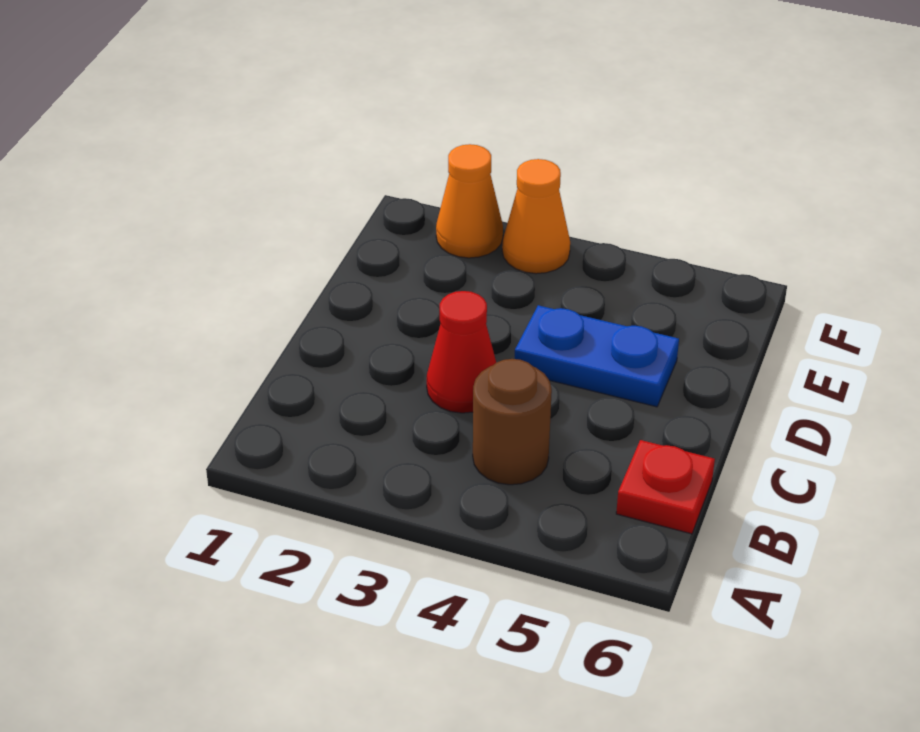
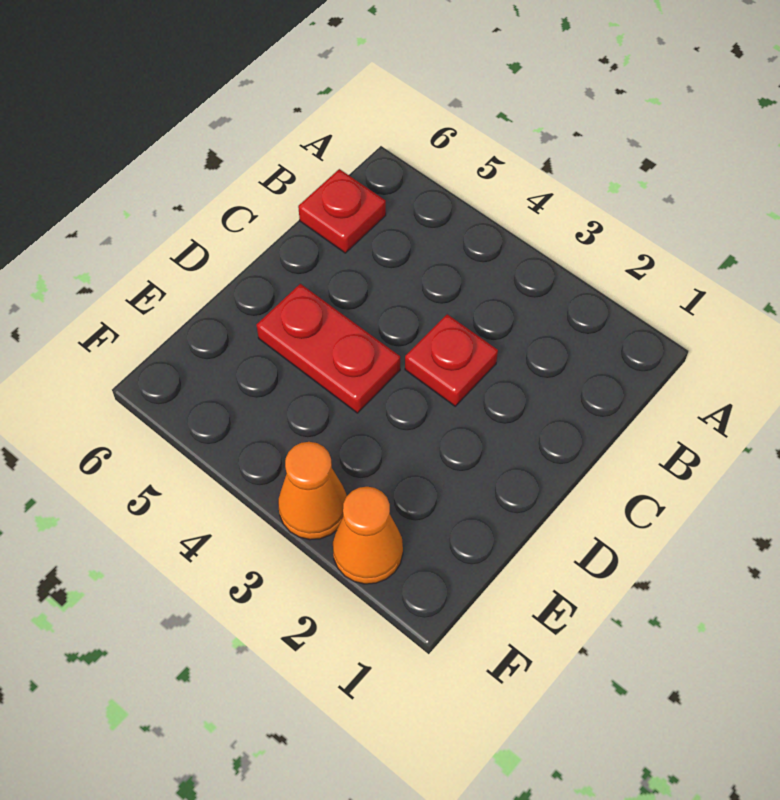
brown 1x1 round brick [473,359,552,485] -> none
red 1x1 cone [427,291,496,413] -> red 1x1 plate [405,314,498,406]
blue 1x2 plate [515,305,679,407] -> red 1x2 plate [256,284,400,413]

